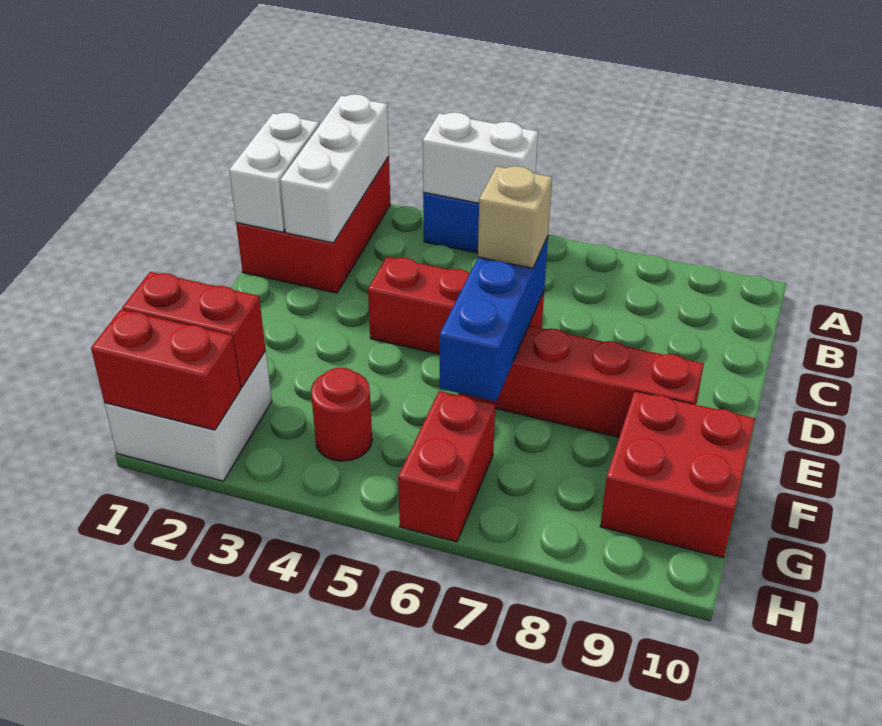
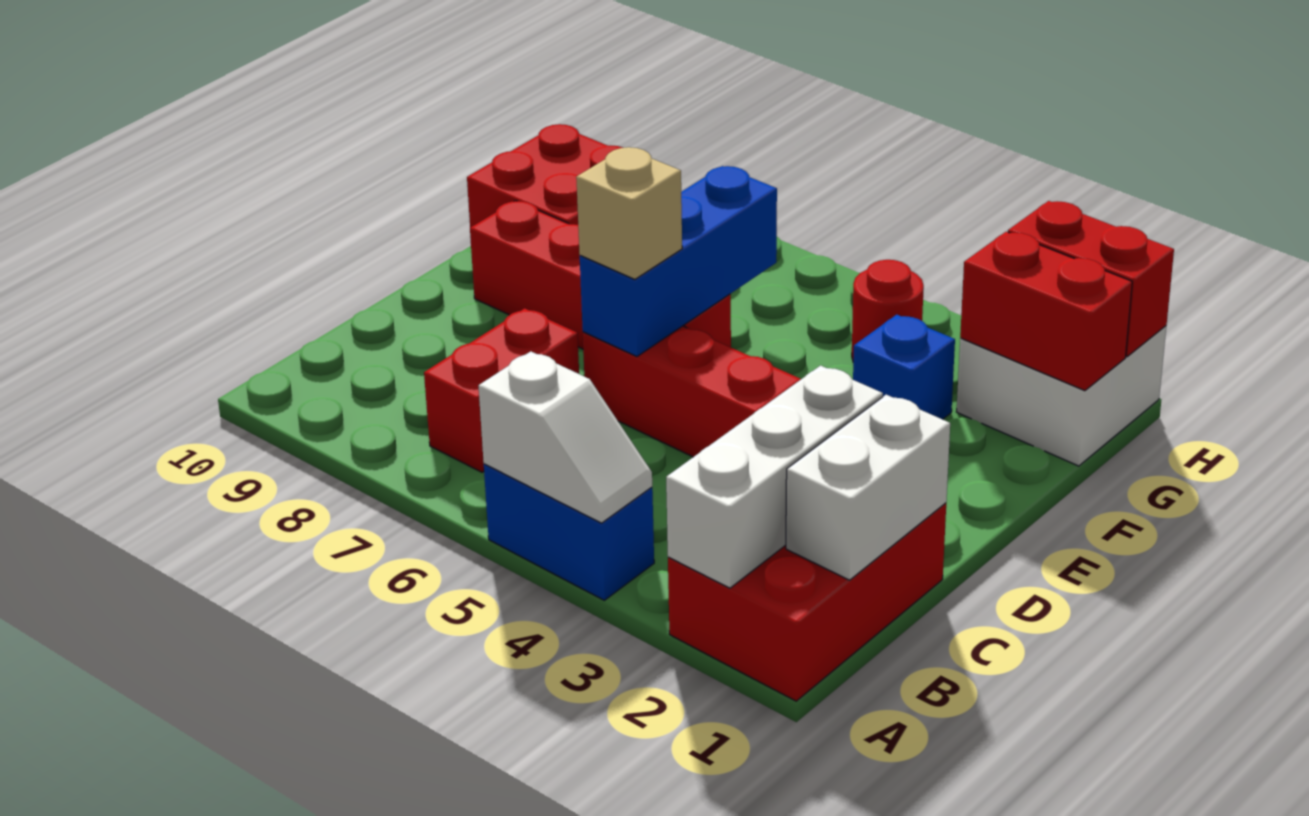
white 1x2 brick [423,112,538,203] -> white 1x2 slope [478,351,652,523]
none -> blue 1x1 brick [853,315,955,419]
red 1x2 brick [398,391,495,542] -> red 1x2 brick moved to [424,308,579,472]

